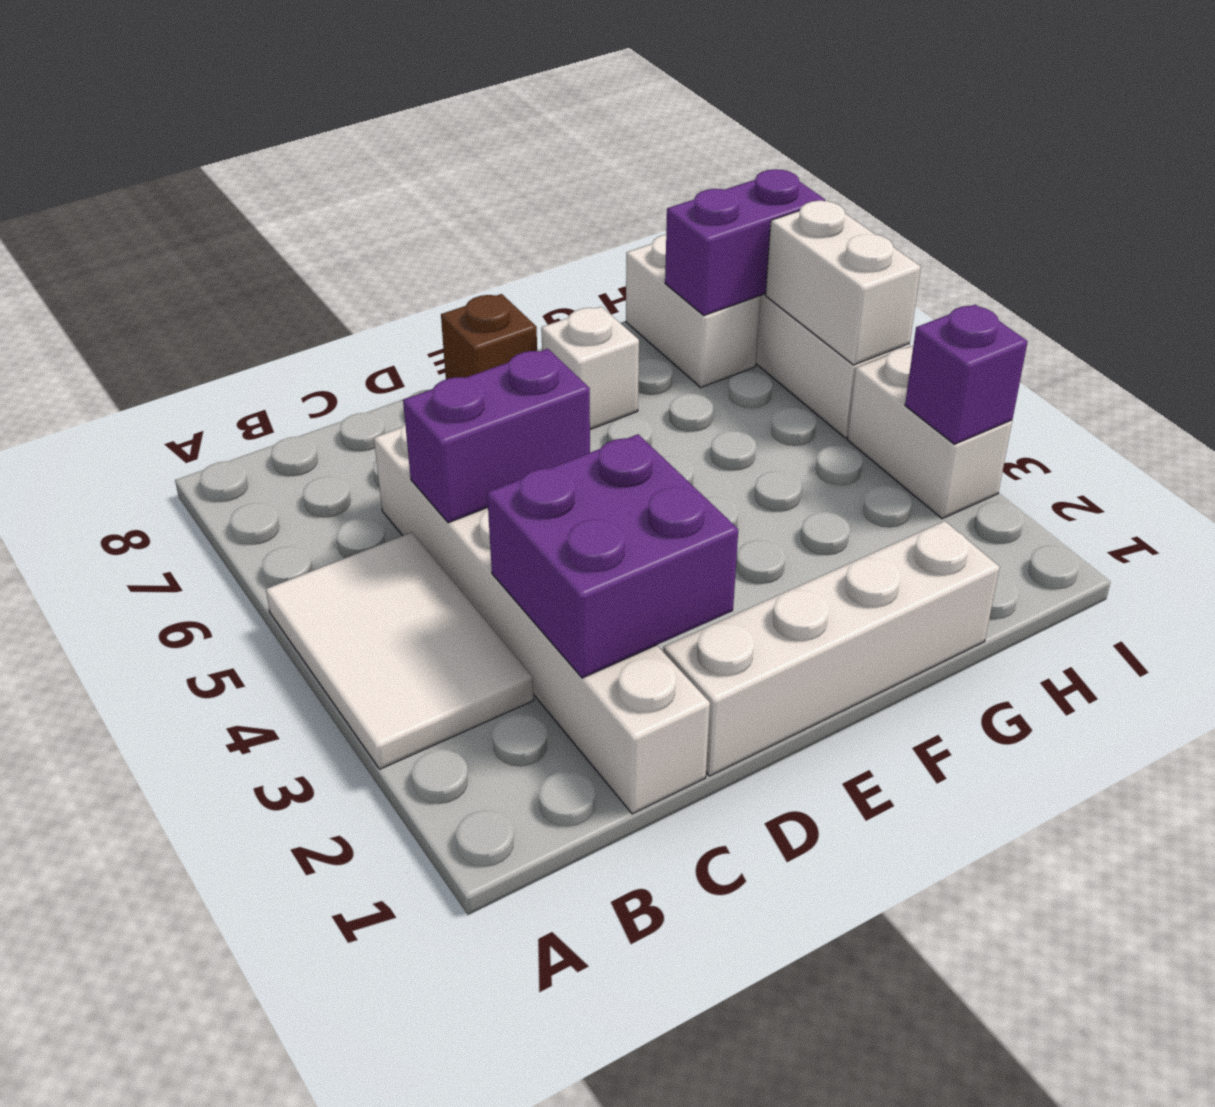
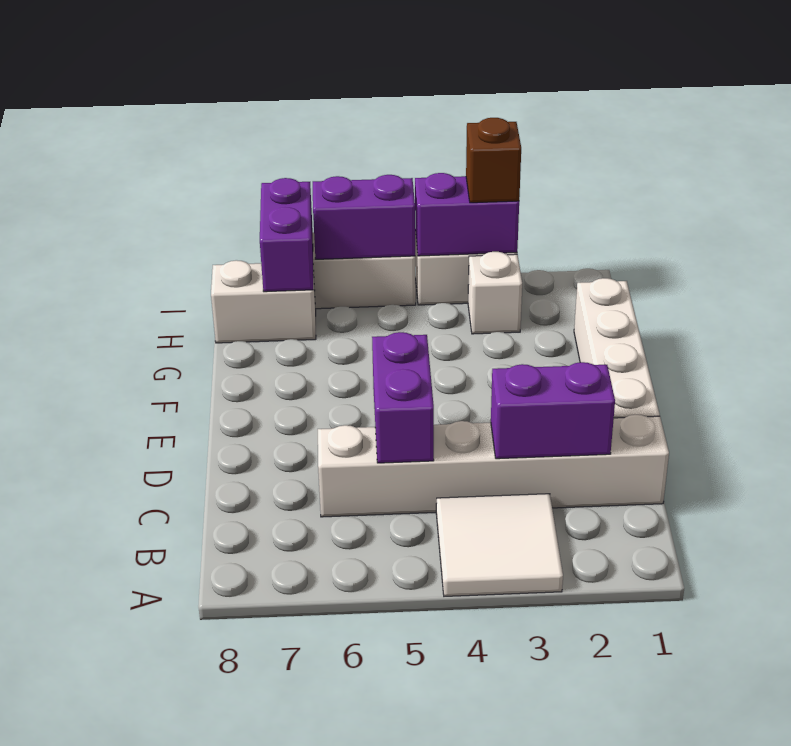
white 2x3 tile [266,532,534,769] -> white 2x2 tile [436,494,563,596]
purple 2x2 brick [487,434,738,678] -> purple 1x2 brick [491,362,615,459]
brown 1x1 brick [441,294,537,379] -> brown 1x1 brick moved to [466,118,521,203]
white 1x1 brick [541,307,639,429] -> white 1x1 brick moved to [468,252,522,334]
purple 1x1 brick [905,305,1028,444] -> purple 1x2 brick [415,173,519,256]
white 1x2 brick [766,201,921,365] -> purple 1x2 brick [313,175,415,259]

